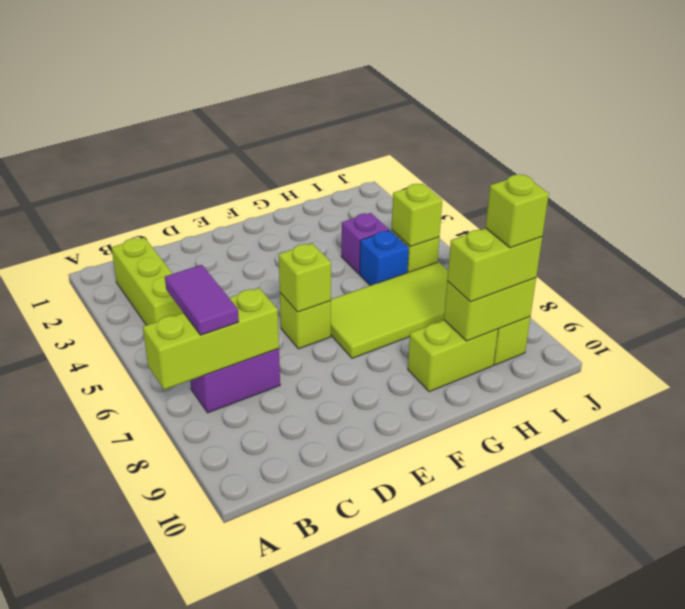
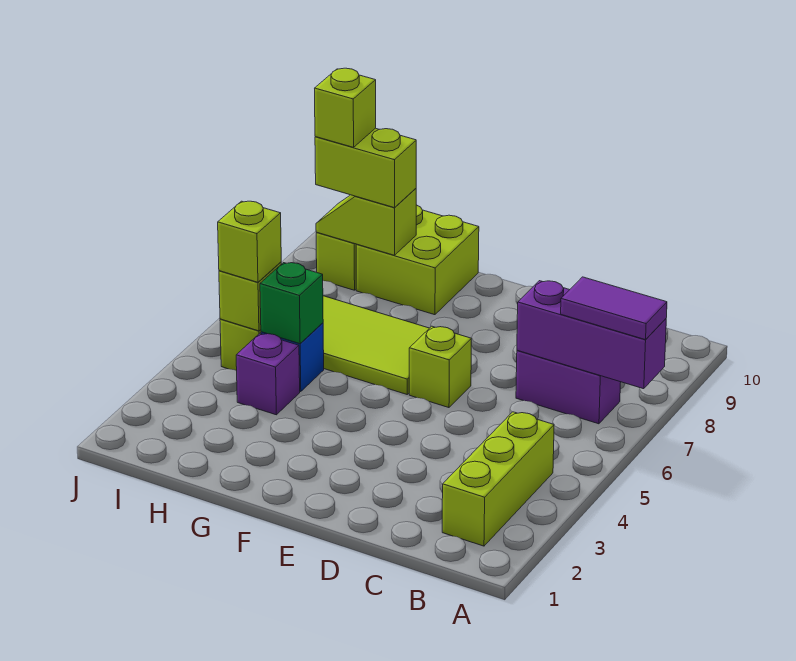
lime 1x3 brick [143,288,279,390] -> purple 1x3 brick [517,281,666,389]
purple 1x2 tile [165,265,239,335] -> purple 1x2 tile turned to [561,277,667,340]
lime 1x1 brick [279,243,331,312] -> lime 1x1 brick moved to [218,201,281,282]
lime 1x2 brick [408,320,498,392] -> lime 2x2 brick [356,205,479,315]
none -> green 1x1 brick [260,263,323,344]
lime 1x2 brick [444,278,536,341] -> lime 1x2 slope [316,189,416,255]

